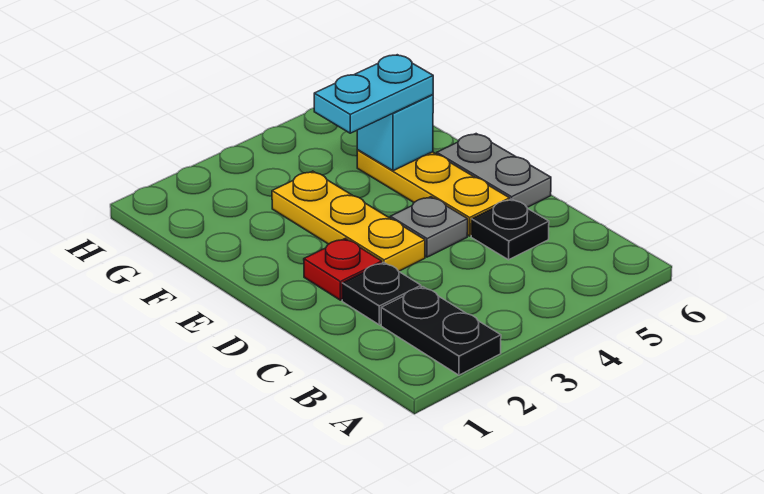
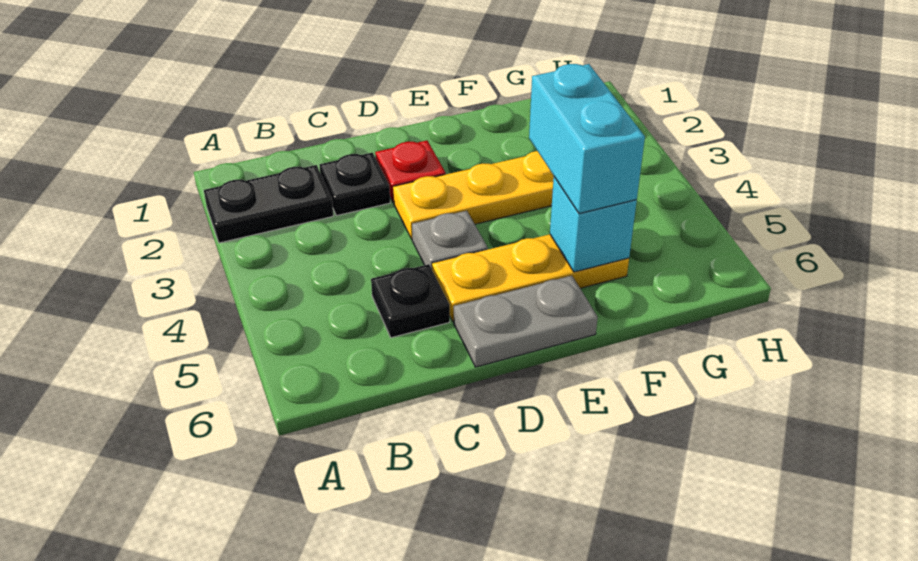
cyan 1x2 plate [314,55,433,133] -> cyan 1x2 brick [529,64,645,214]

